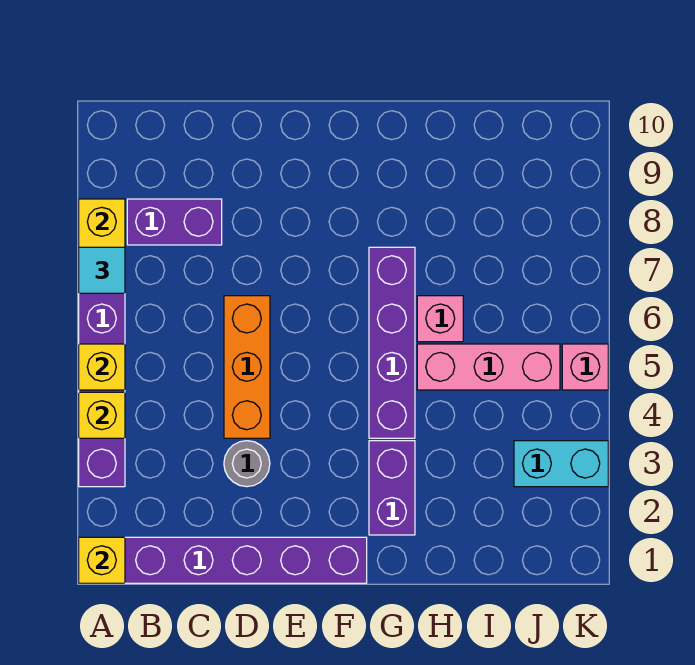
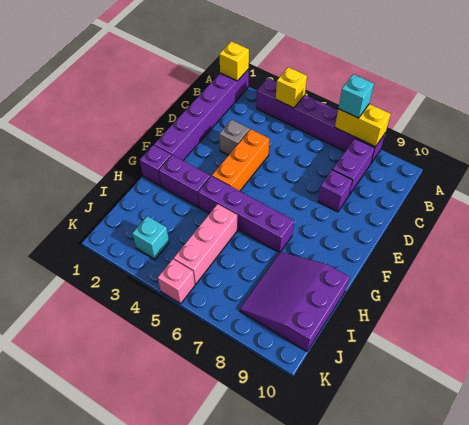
yellow 1x1 brick [79,344,125,390] -> none
cyan 1x1 tile [79,247,125,293] -> cyan 1x1 brick [338,74,374,118]
grey 1x1 round brick [224,441,270,487] -> grey 1x1 brick [219,120,250,155]
orange 1x3 brick [224,296,270,438] -> orange 1x3 brick turned to [212,129,269,191]
none -> purple 1x1 brick [318,170,353,212]
none -> purple 1x1 brick [140,145,171,186]
pink 1x1 brick [417,296,463,342] -> none
none -> purple 3x3 slope [240,252,349,352]
cyan 1x2 brick [514,441,608,487] -> cyan 1x1 brick [132,216,169,259]

